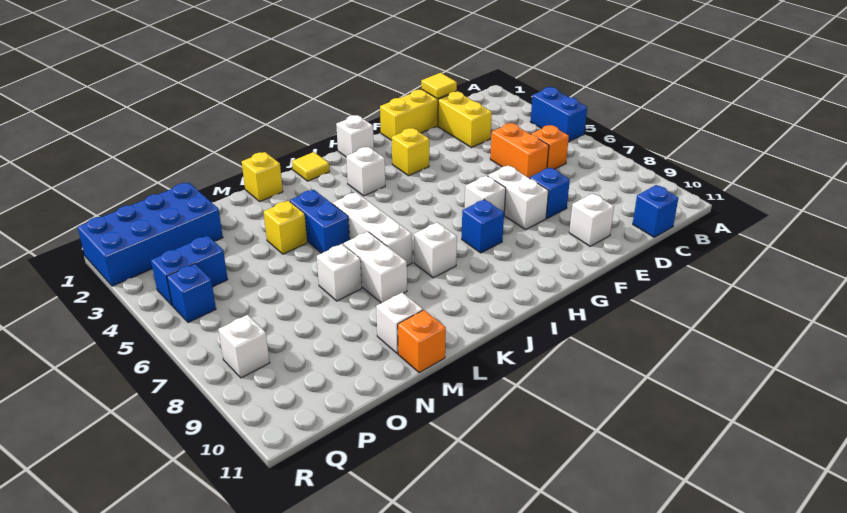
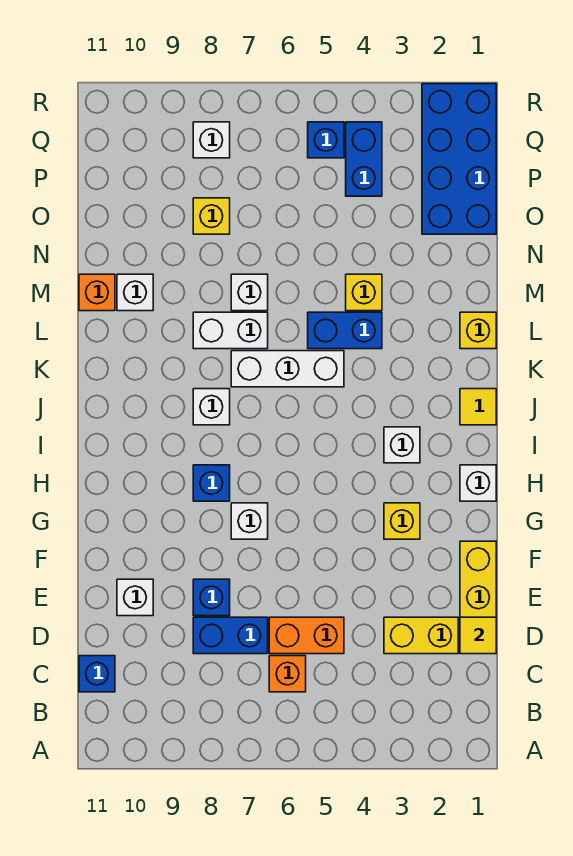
blue 1x2 brick [530,87,587,142] -> blue 1x2 brick moved to [193,617,268,654]
white 1x2 brick [488,165,549,230] -> none
none -> yellow 1x1 brick [193,198,230,234]

